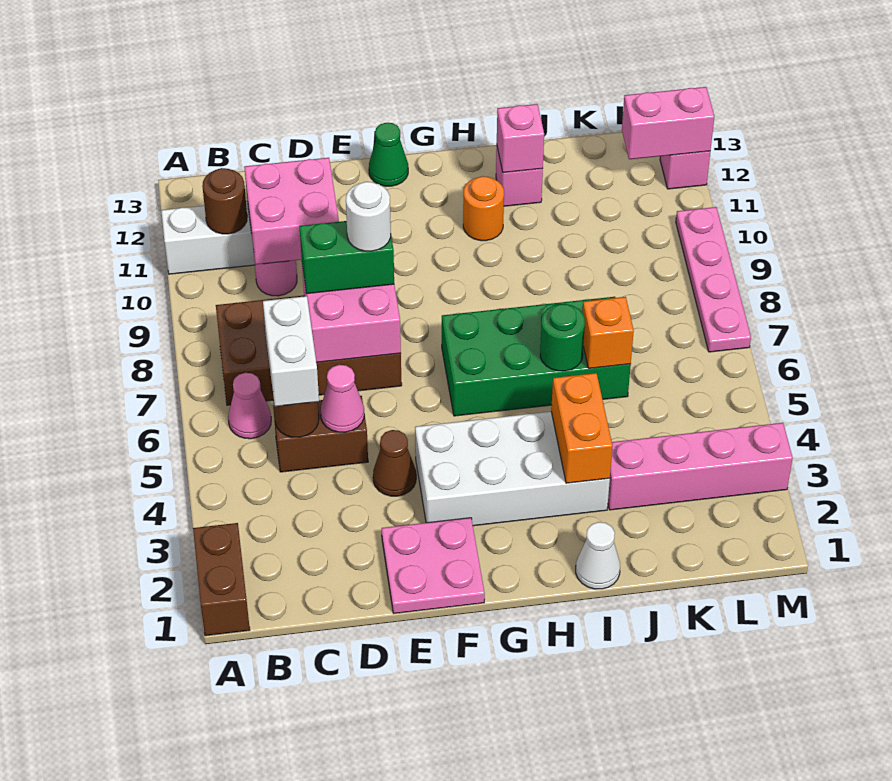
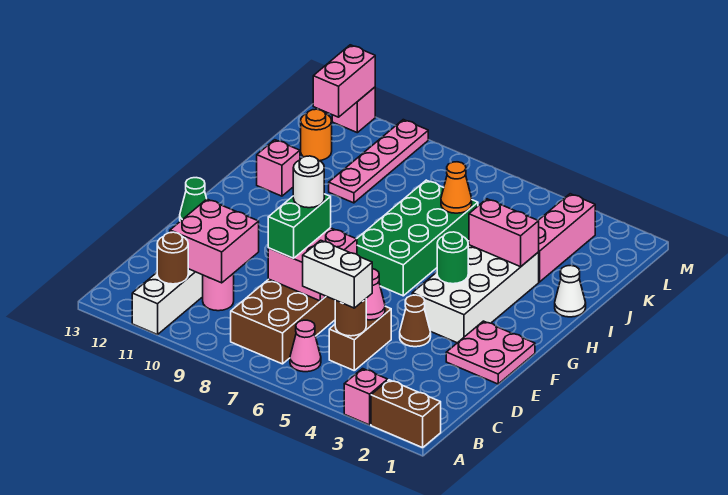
orange 1x1 round brick [463,176,504,241] -> orange 1x1 round brick moved to [301,109,332,161]
orange 1x2 brick [551,373,613,483] -> pink 1x2 brick [469,199,539,267]
green 1x1 round brick [540,304,585,371] -> green 1x1 round brick moved to [437,232,468,284]
pink 1x1 brick [497,104,544,173] -> pink 1x1 brick moved to [344,369,388,425]
pink 1x4 brick [608,423,793,510] -> pink 1x3 brick [538,194,595,282]
orange 1x1 brick [583,297,634,368] -> orange 1x1 cone [441,162,472,213]
pink 1x4 plate [676,207,751,352] -> pink 1x4 plate turned to [329,120,428,203]

